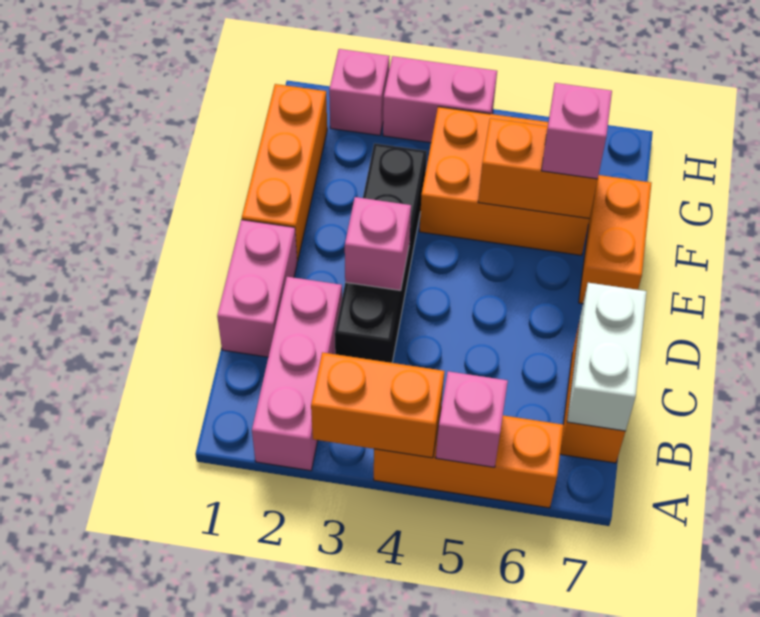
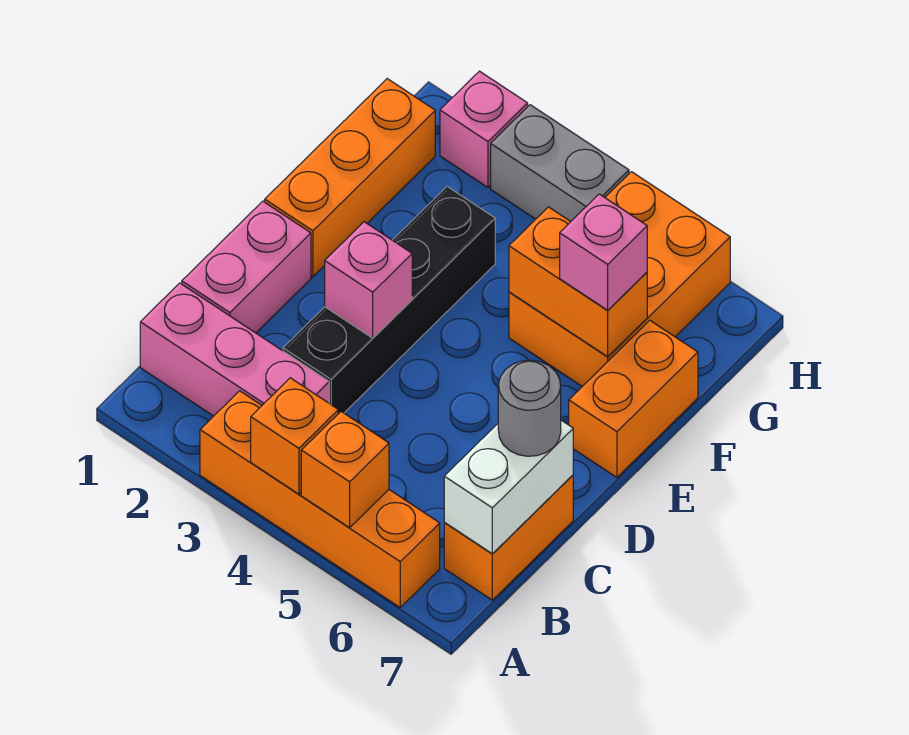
pink 1x3 brick [252,277,342,471] -> pink 1x3 brick turned to [140,283,329,416]
orange 1x2 brick [311,352,444,458] -> orange 1x1 brick [251,378,338,494]
orange 1x3 brick [374,406,564,508] -> orange 1x4 brick [200,391,440,607]
pink 1x1 brick [436,371,508,467] -> orange 1x1 brick [301,412,389,528]
none -> grey 1x1 round brick [498,360,561,456]
orange 2x3 brick [419,107,589,255] -> orange 2x3 brick turned to [509,172,730,386]
pink 1x2 brick [383,56,497,143] -> grey 1x2 brick [491,105,629,221]

